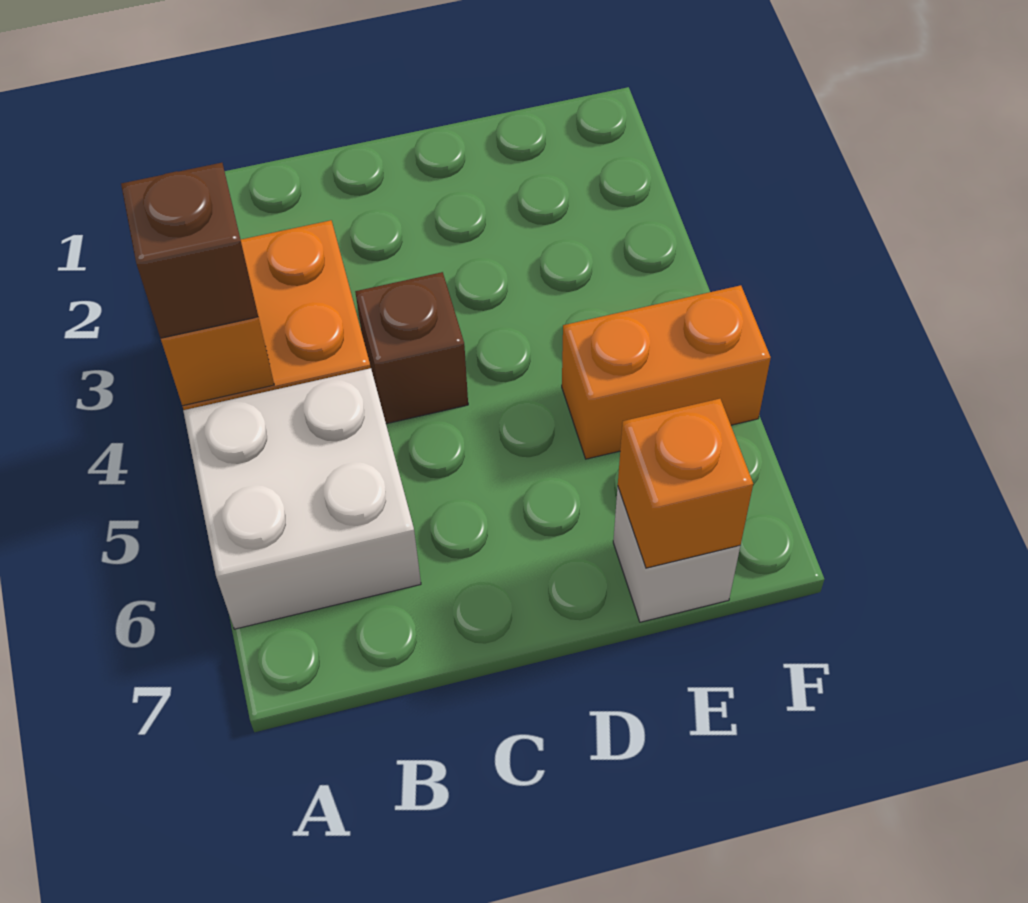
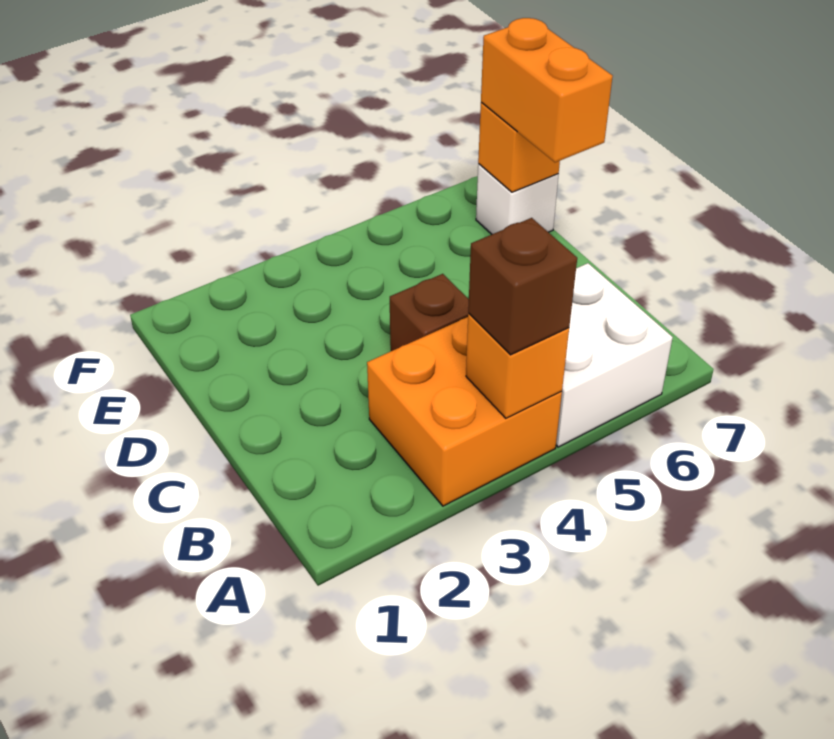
orange 1x2 brick [562,285,771,459] -> orange 1x2 brick moved to [481,18,613,162]

